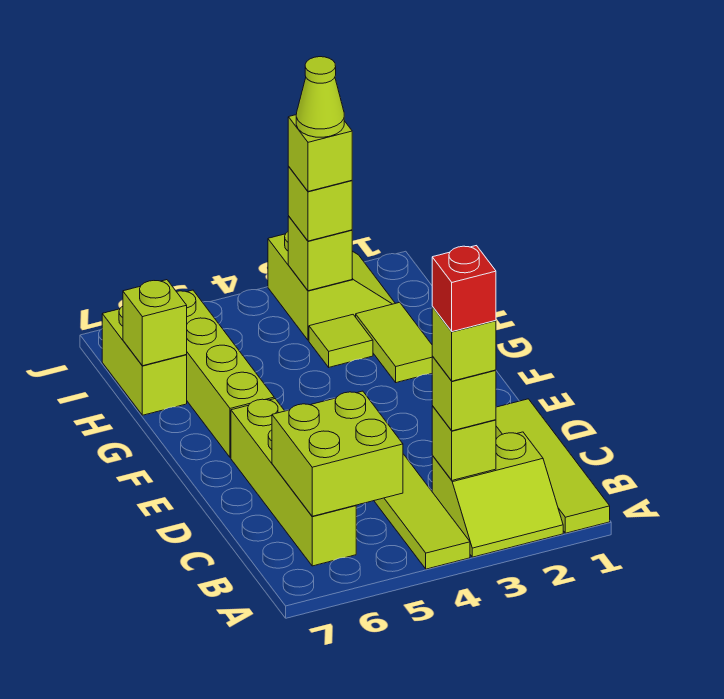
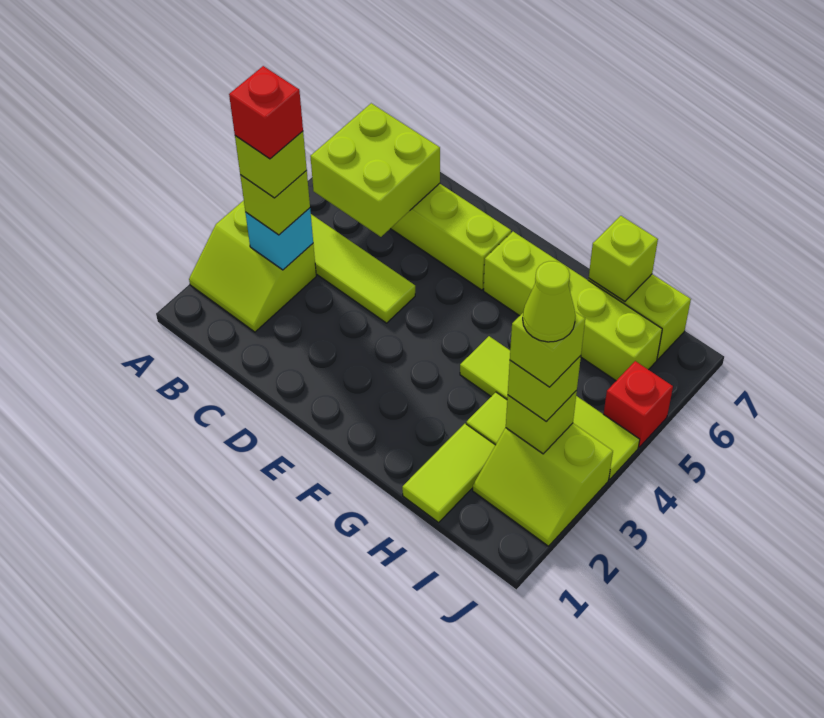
lime 1x4 tile [496,399,610,533] -> lime 1x4 tile moved to [460,336,640,480]
lime 2x2 slope [432,432,563,557] -> lime 2x2 slope turned to [189,200,316,332]
lime 1x1 brick [432,406,496,480] -> cyan 1x1 brick [245,208,313,270]
lime 1x2 tile [356,302,432,383] -> lime 1x2 tile turned to [402,424,495,522]
none -> red 1x1 brick [604,361,673,447]

